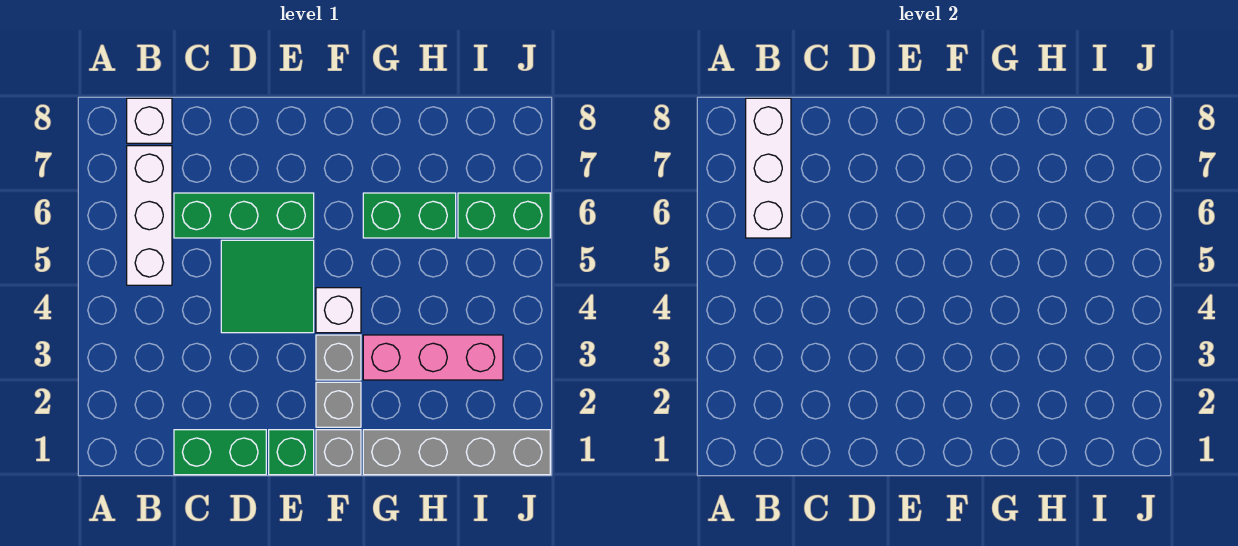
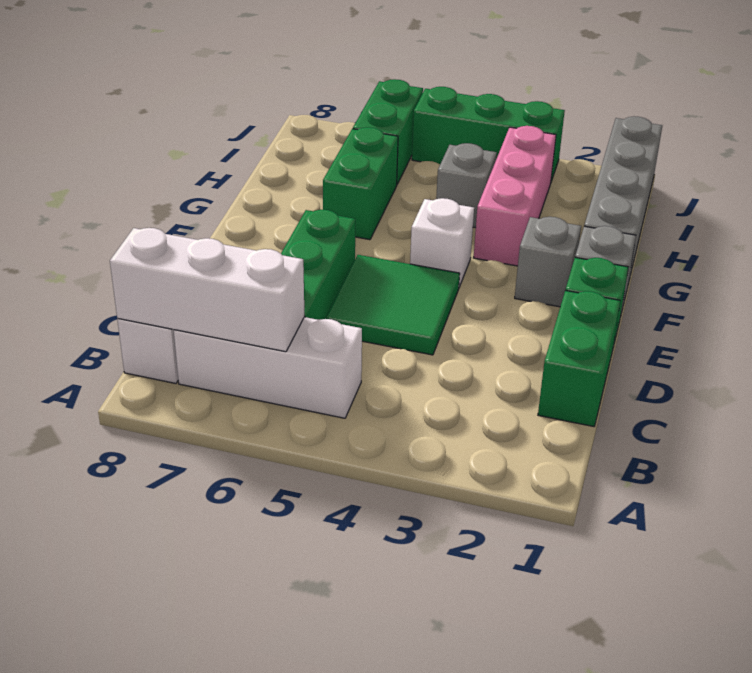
grey 1x1 brick [316,335,361,380] -> grey 1x1 brick moved to [436,143,497,228]
none -> green 1x3 brick [412,87,565,181]

